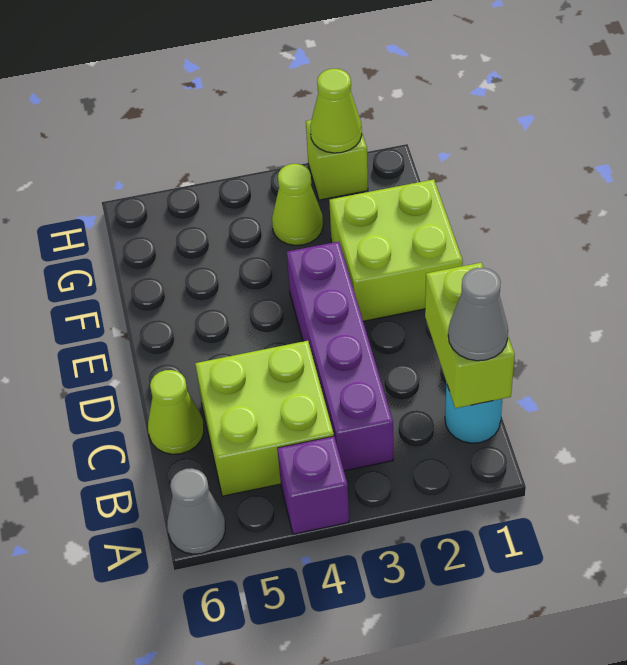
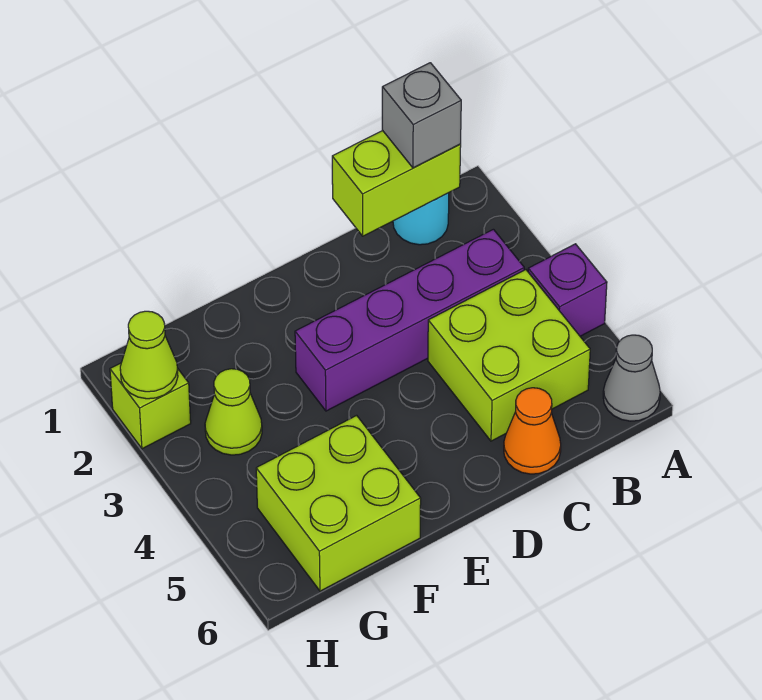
grey 1x1 cone [448,268,508,361] -> grey 1x1 brick [382,63,461,168]
lime 1x1 cone [148,370,204,454] -> orange 1x1 cone [504,388,561,474]
lime 2x2 brick [329,179,463,321] -> lime 2x2 brick moved to [256,415,421,591]

